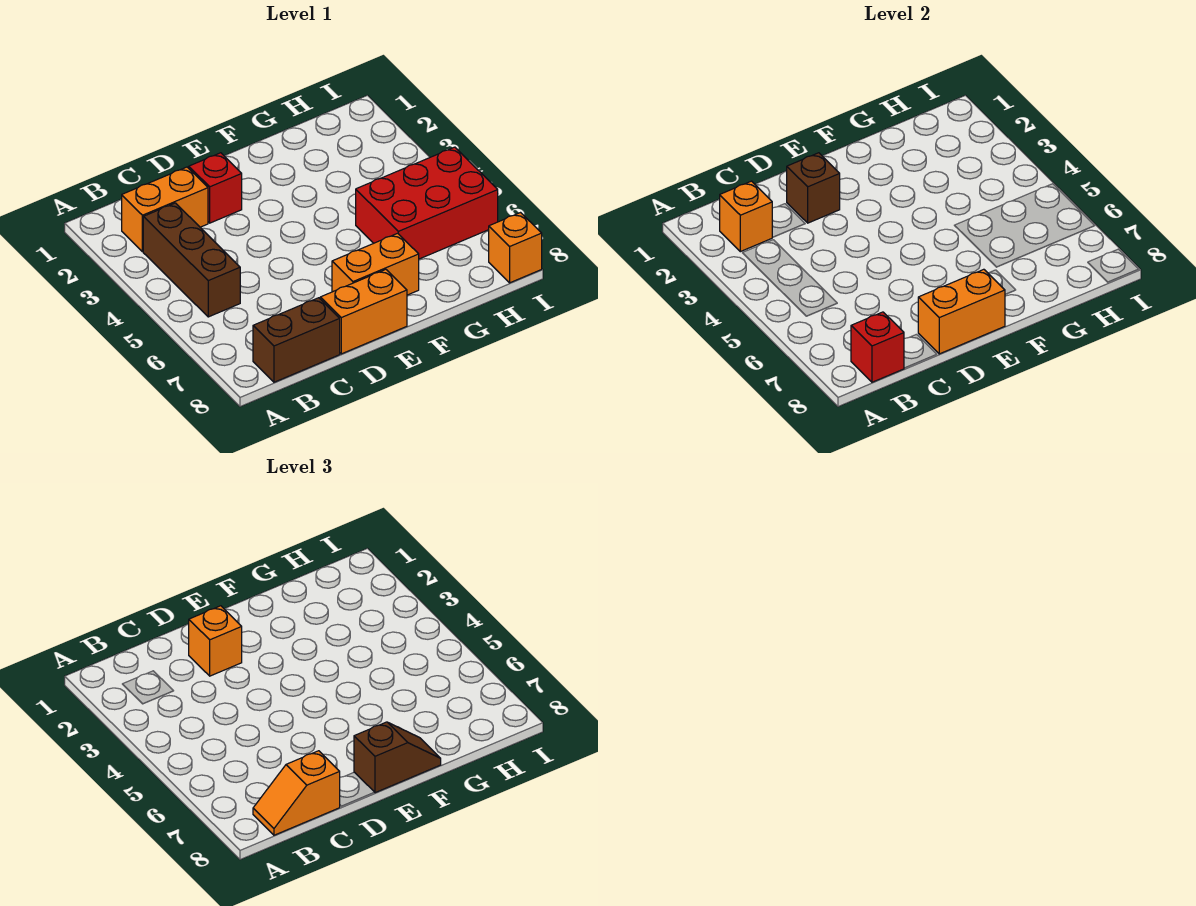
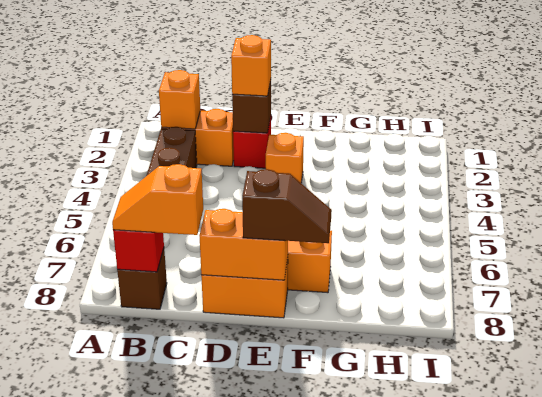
brown 1x2 brick [253,298,340,382] -> brown 1x1 brick [117,248,167,309]
red 2x3 brick [356,147,498,259] -> none
orange 1x1 brick [489,213,542,283] -> orange 1x1 brick moved to [266,133,304,183]

